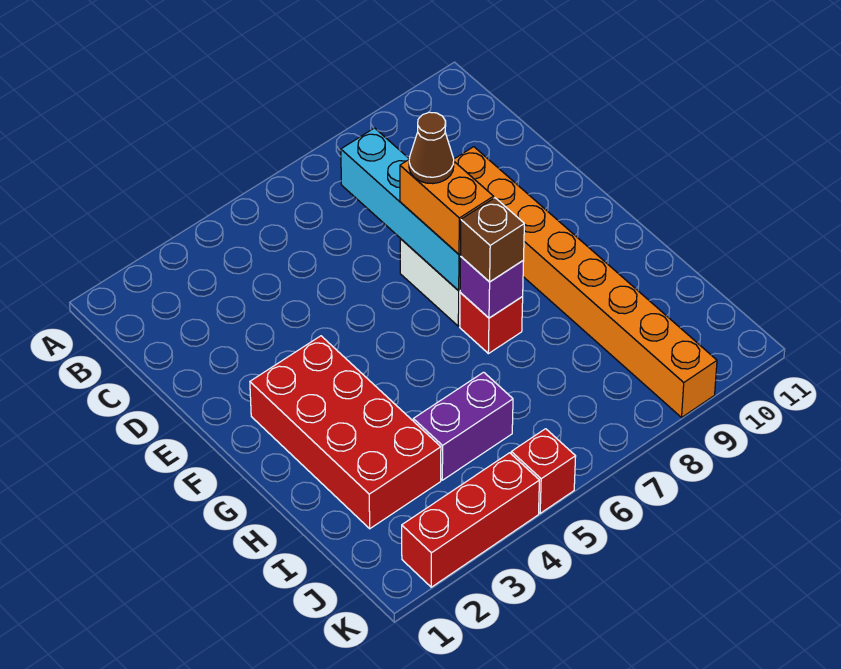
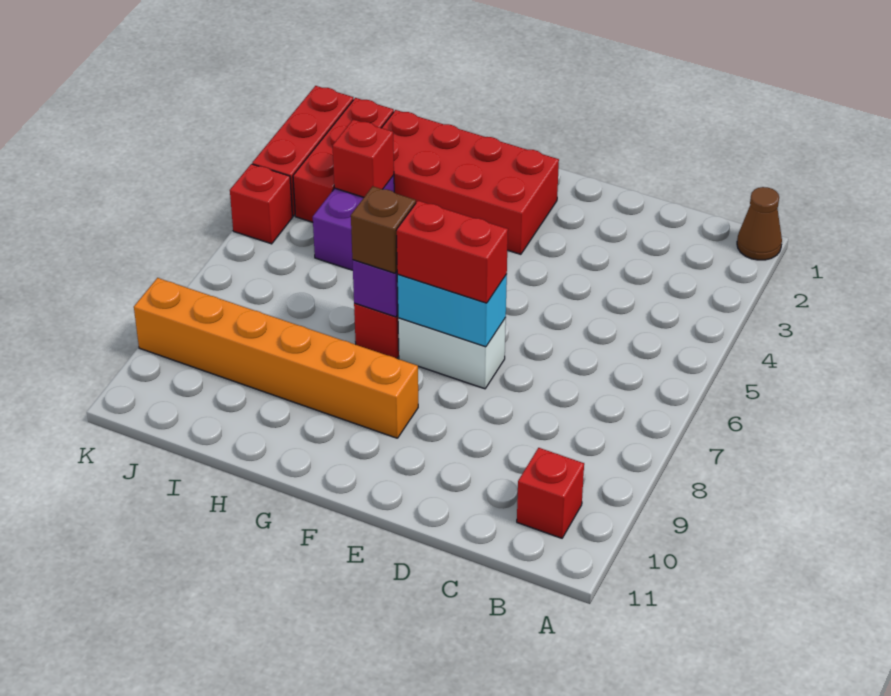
none -> red 1x1 brick [517,448,584,538]
cyan 1x4 brick [341,128,461,291] -> cyan 1x2 brick [397,274,507,347]
orange 1x8 brick [454,147,717,417] -> orange 1x6 brick [134,278,418,438]
orange 1x2 brick [400,160,494,254] -> red 1x2 brick [397,201,508,303]
brown 1x1 cone [409,112,454,184] -> brown 1x1 cone moved to [737,187,782,260]
none -> red 1x1 brick [333,119,394,197]
none -> red 1x3 brick [293,98,394,222]

